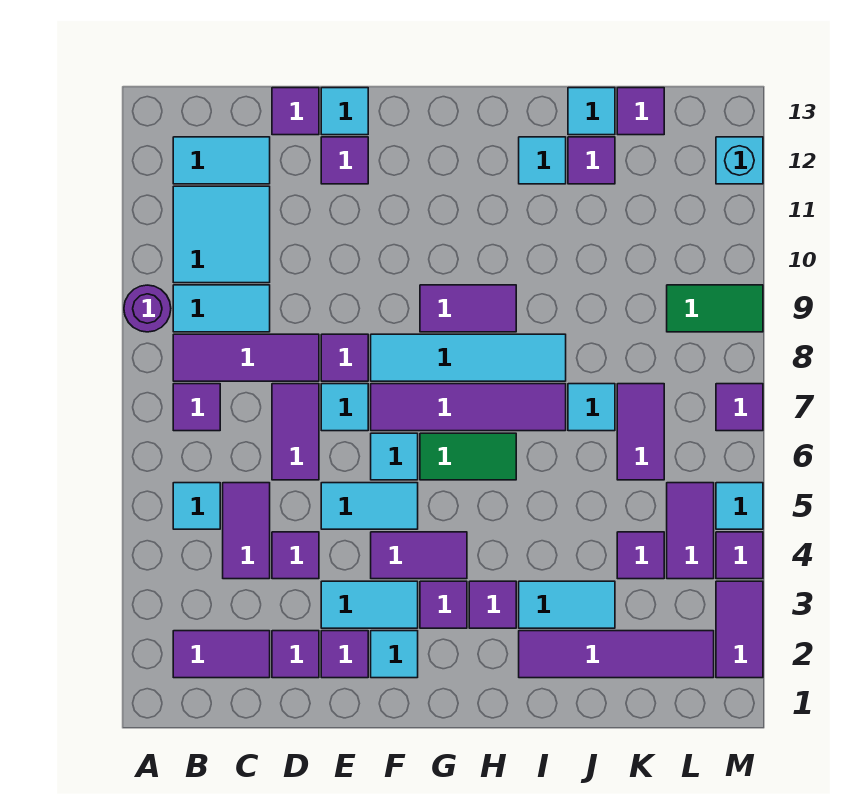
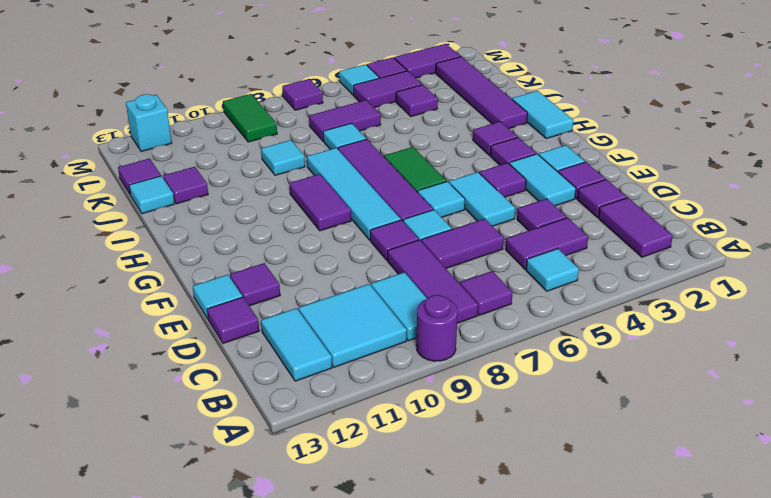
purple 1x2 tile [371,532,467,579] -> purple 1x1 tile [479,163,526,197]
cyan 1x2 tile [519,581,615,628] -> cyan 1x2 tile moved to [512,91,574,139]
cyan 1x1 tile [519,137,566,184] -> cyan 1x1 tile moved to [261,140,305,175]

